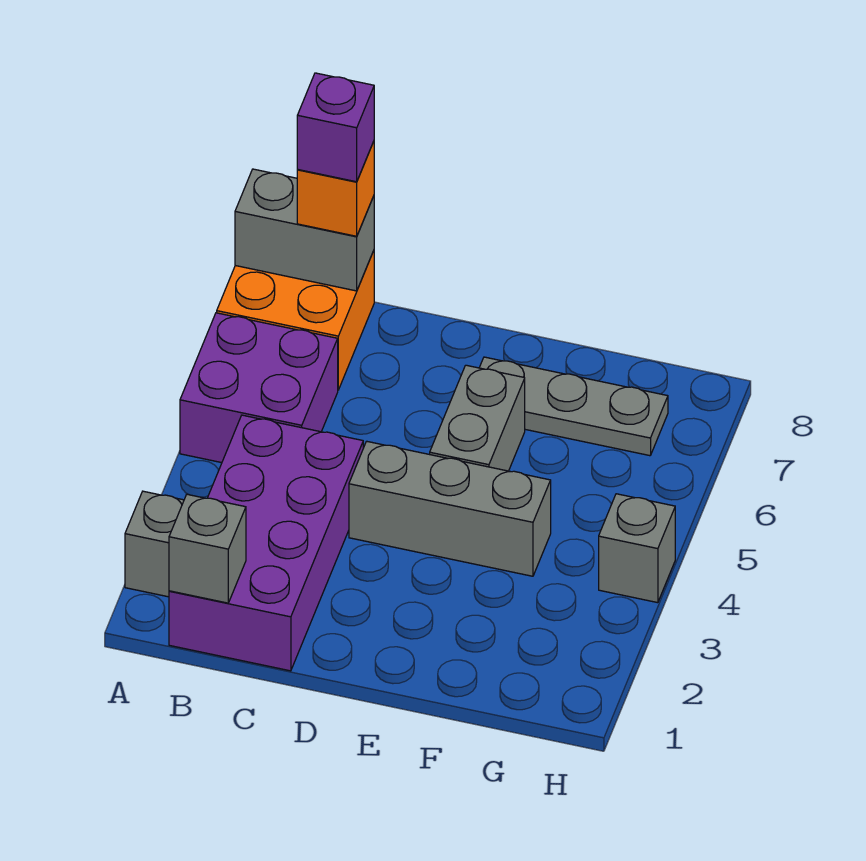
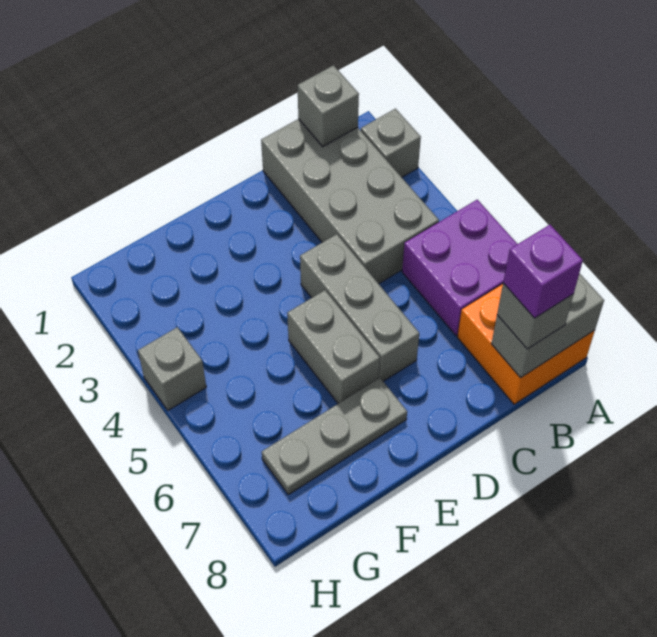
purple 2x4 brick [169,415,363,671] -> grey 2x4 brick [261,119,439,284]
orange 1x1 brick [297,142,374,236] -> grey 1x1 brick [497,283,574,349]
grey 1x3 brick [349,441,551,576] -> grey 1x3 brick turned to [300,234,419,381]

